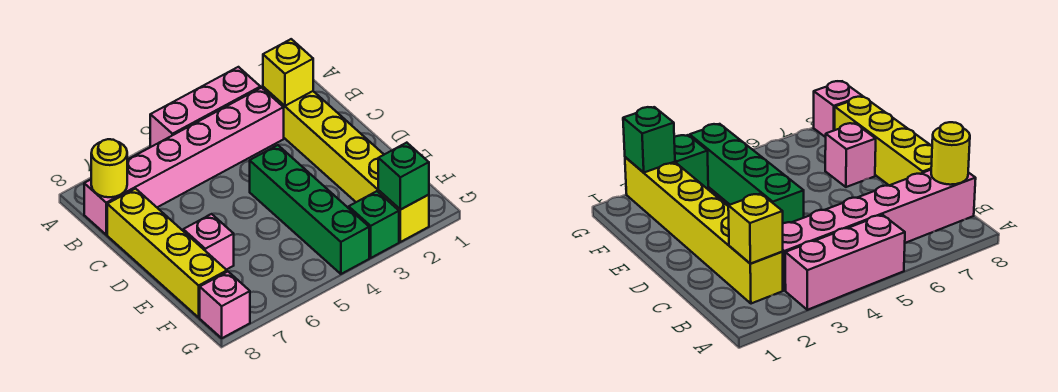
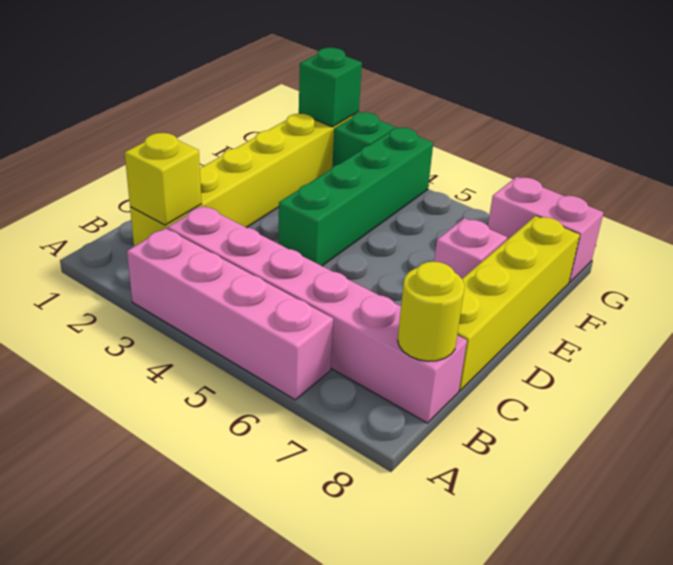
pink 1x3 brick [150,67,260,147] -> pink 1x4 brick [127,228,333,400]
pink 1x1 brick [200,272,250,338] -> pink 1x2 brick [488,177,604,283]

